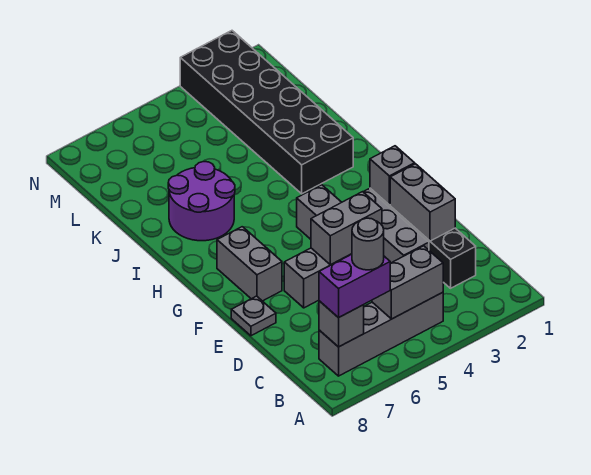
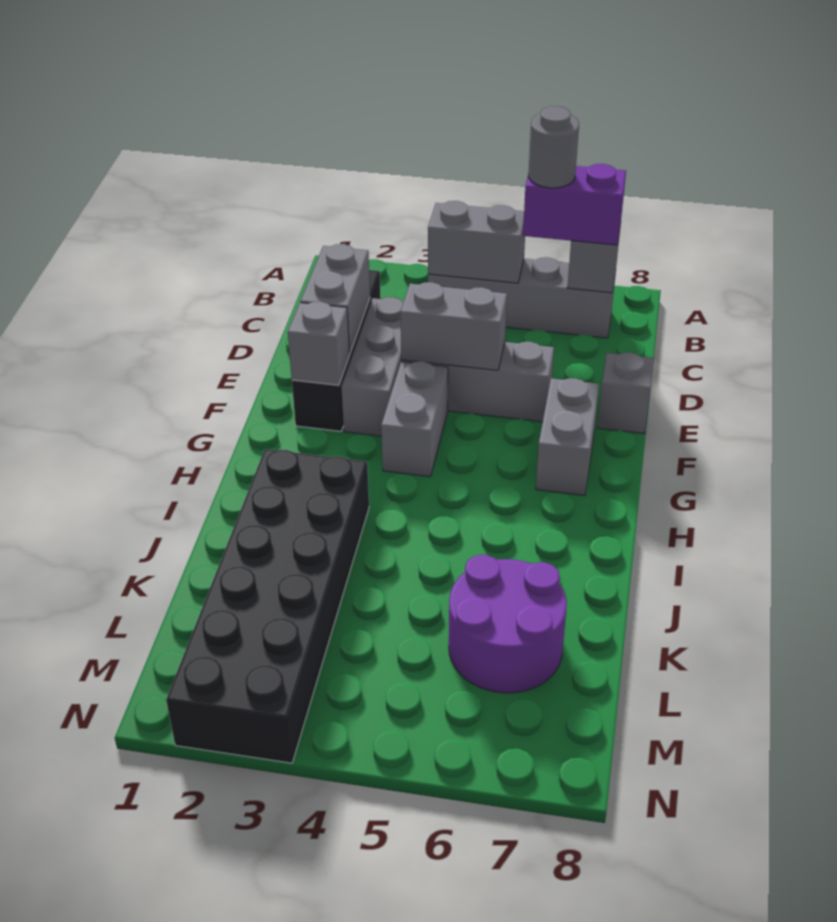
grey 1x1 plate [231,296,276,336] -> grey 1x1 brick [597,352,654,433]
purple 2x2 round brick [168,162,235,241] -> purple 2x2 round brick moved to [449,555,567,693]

